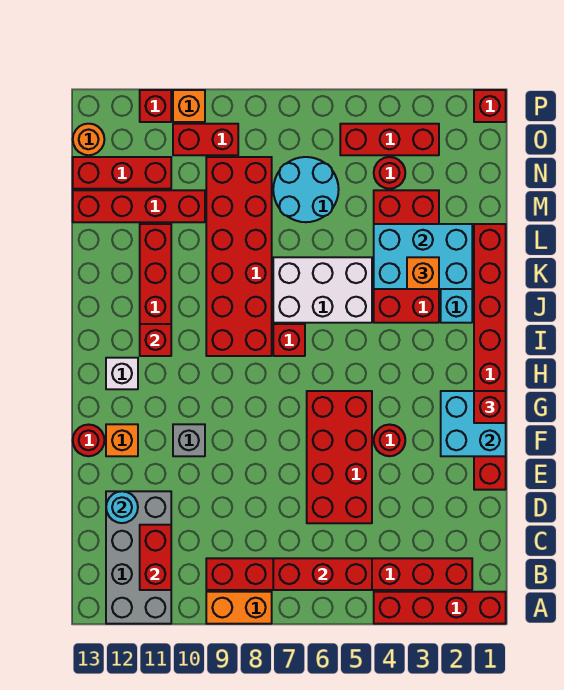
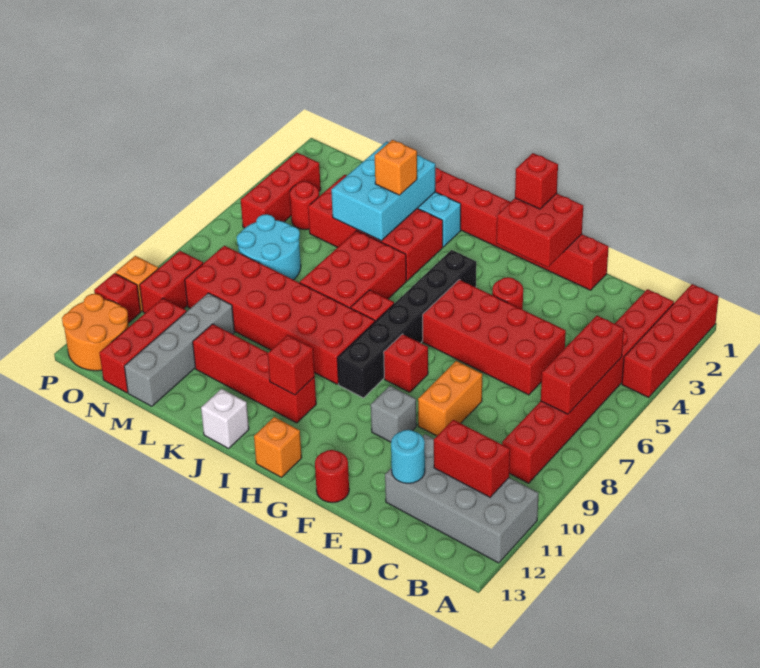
orange 1x2 brick [206,592,272,624] -> orange 1x2 brick moved to [418,361,482,436]
cyan 2x2 brick [441,391,506,456] -> red 2x2 brick [496,193,583,267]
orange 1x1 brick [106,424,138,456] -> orange 1x1 brick moved to [254,417,302,477]
none -> black 1x6 brick [337,250,476,398]
white 1x1 brick [106,358,138,389] -> white 1x1 brick moved to [201,389,249,448]
white 2x3 brick [273,257,372,323] -> red 2x3 brick [300,231,406,308]
red 1x4 brick [73,190,205,222] -> grey 1x4 brick [124,293,234,406]
orange 1x1 round brick [73,124,104,155] -> orange 2x2 round brick [62,294,129,371]
red 1x1 brick [474,90,506,122] -> red 1x1 brick moved to [384,334,428,392]

